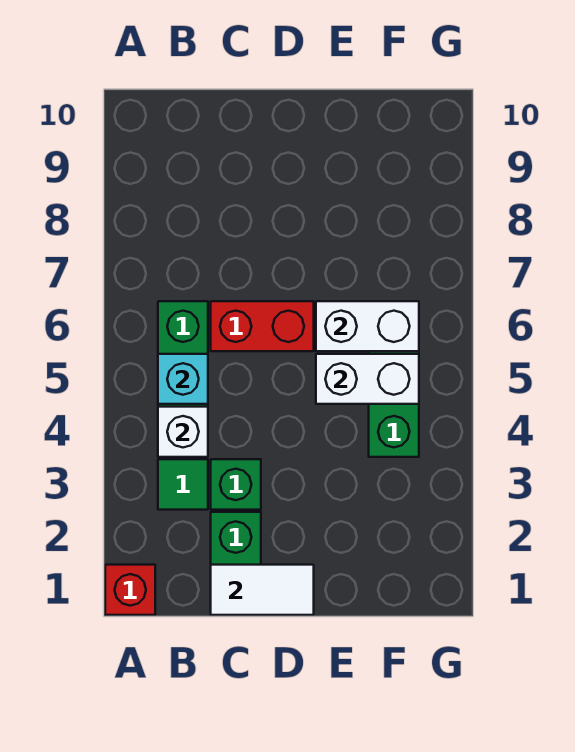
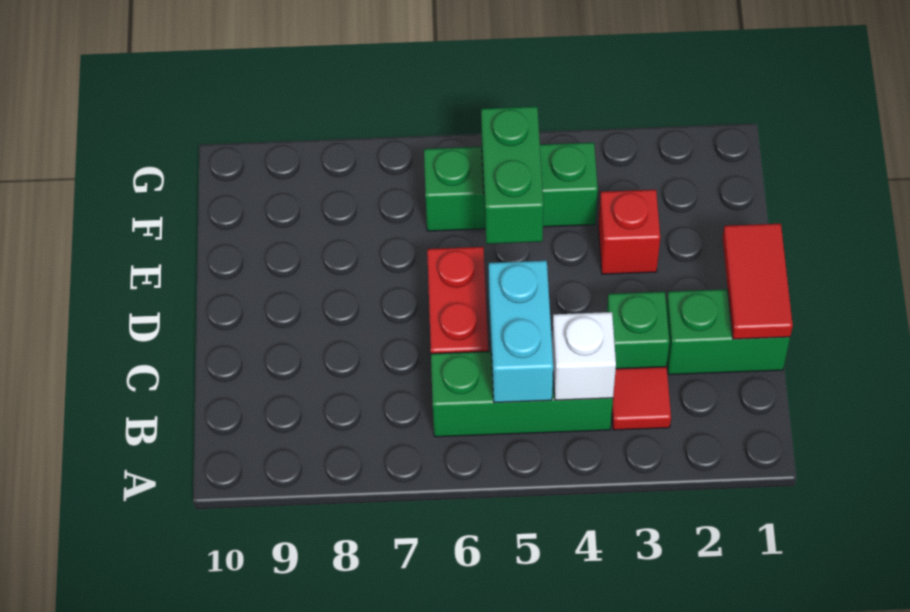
red 1x1 brick [105,565,155,615] -> red 1x1 brick moved to [598,190,660,274]
green 1x1 tile [158,459,208,510] -> red 1x1 tile [612,367,671,430]
cyan 1x1 brick [158,354,208,404] -> cyan 1x2 brick [489,261,553,403]
white 1x2 tile [211,565,314,615] -> red 1x2 tile [723,224,793,339]
white 1x2 brick [316,354,419,404] -> green 1x2 brick [481,107,544,244]
white 1x2 brick [316,301,419,351] -> none

